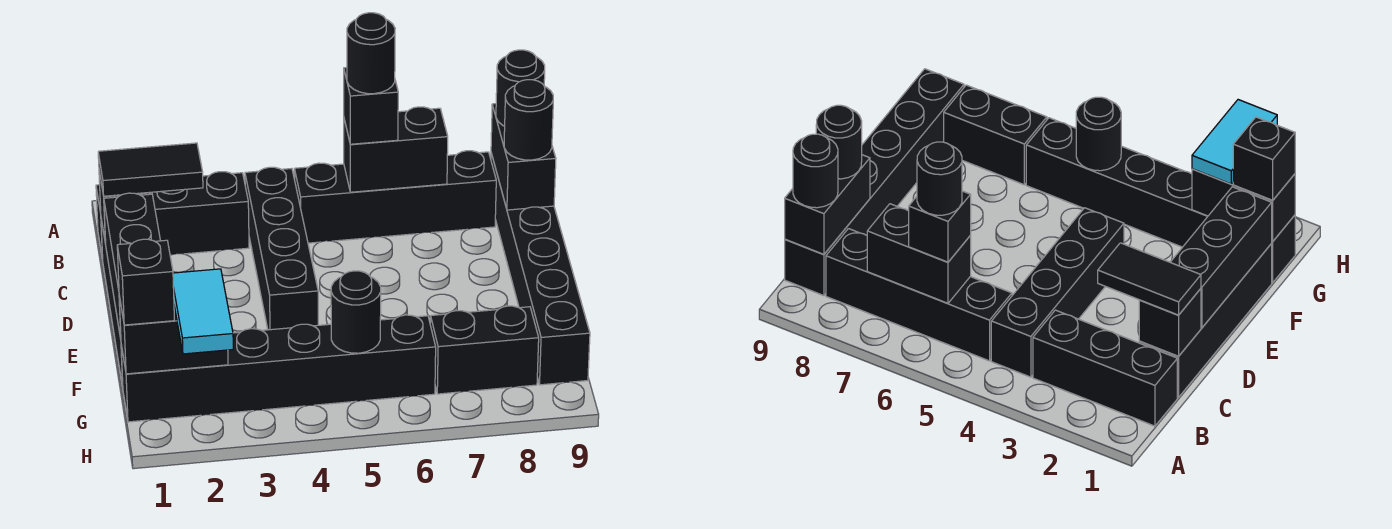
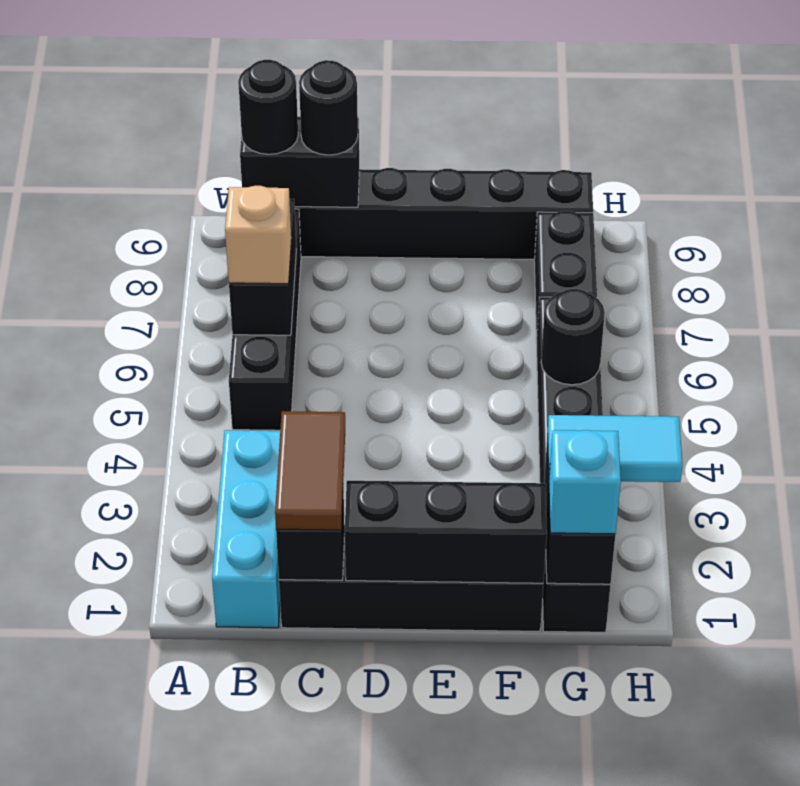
black 1x3 brick [96,172,249,260] -> cyan 1x3 brick [212,430,280,628]
black 1x4 brick [245,167,318,330] -> none
black 1x1 brick [344,67,398,144] -> tan 1x1 brick [225,186,291,284]
black 1x1 round brick [347,13,395,94] -> none
black 1x2 tile [98,143,203,196] -> brown 1x2 tile [275,411,345,530]
black 1x1 brick [117,239,174,325] -> cyan 1x1 brick [549,430,621,534]

